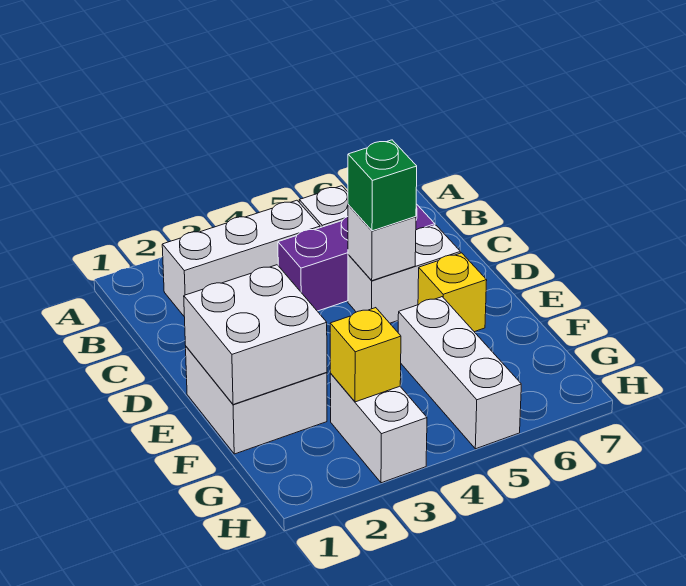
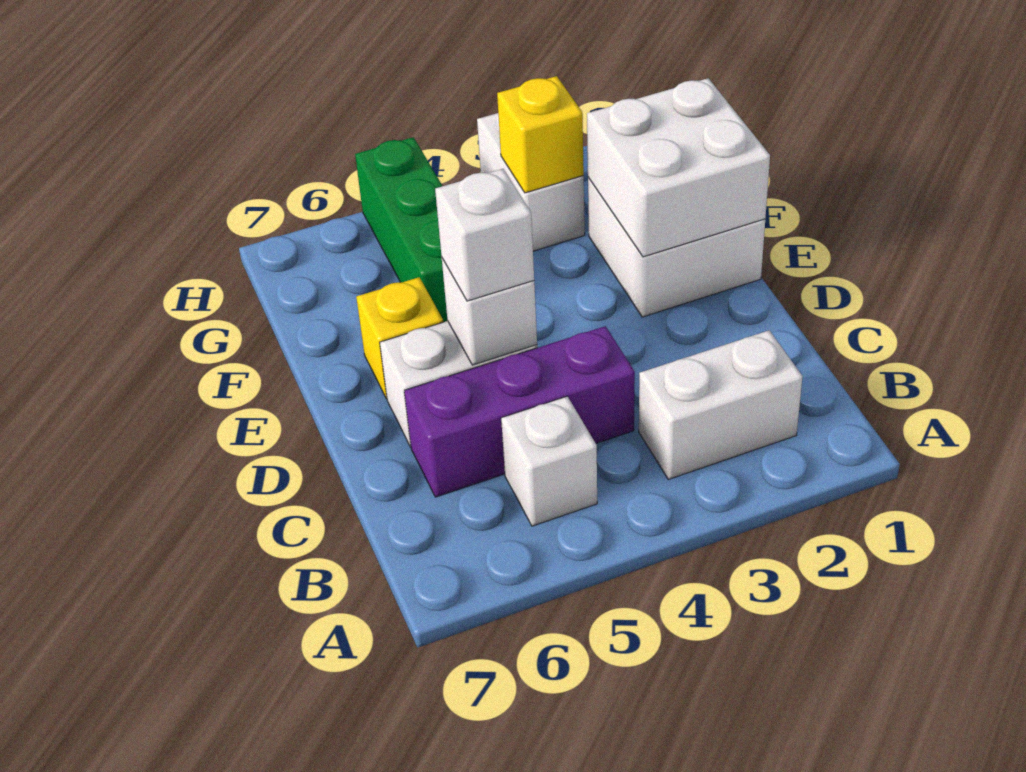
white 1x3 brick [162,200,320,316] -> white 1x2 brick [639,330,803,479]
green 1x1 brick [348,140,417,231] -> white 1x1 brick [435,169,534,301]
white 1x3 brick [398,297,521,449] -> green 1x3 brick [355,137,448,322]

